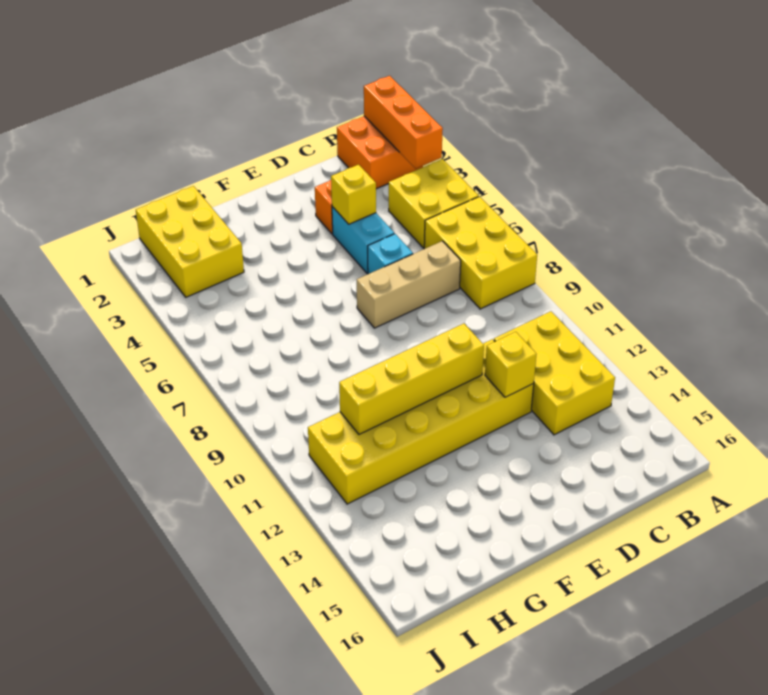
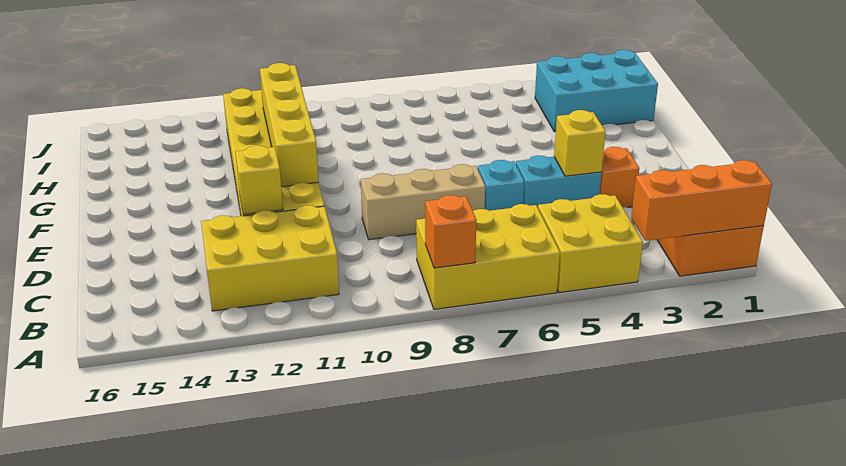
none -> orange 1x1 brick [425,195,476,268]
tan 1x3 brick [357,241,461,328] -> tan 1x3 brick turned to [361,164,485,240]
yellow 2x3 brick [136,186,244,297] -> cyan 2x3 brick [535,50,658,132]

